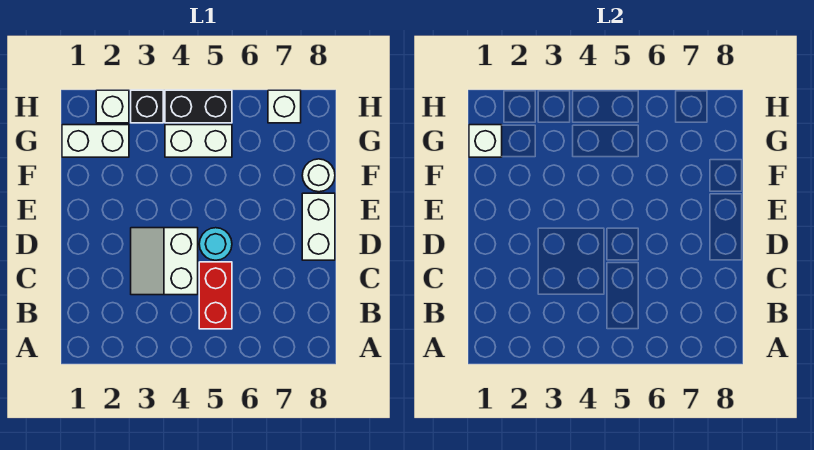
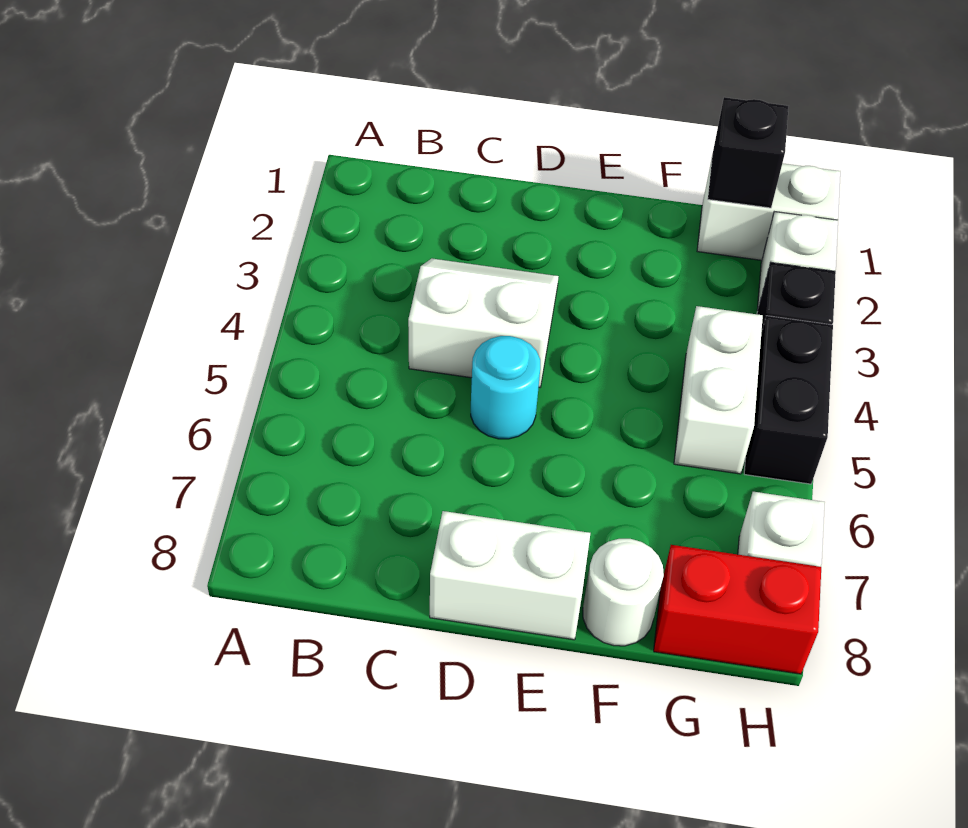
red 1x2 brick [199,262,232,329] -> red 1x2 brick moved to [654,545,821,674]
white 1x2 brick [62,125,129,157] -> white 1x2 brick turned to [697,159,840,260]
white 1x1 brick [469,125,502,157] -> black 1x1 brick [708,97,788,208]

